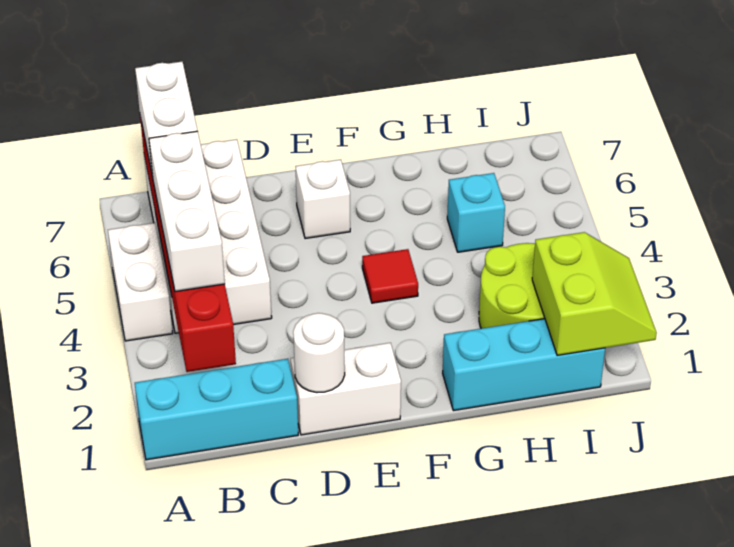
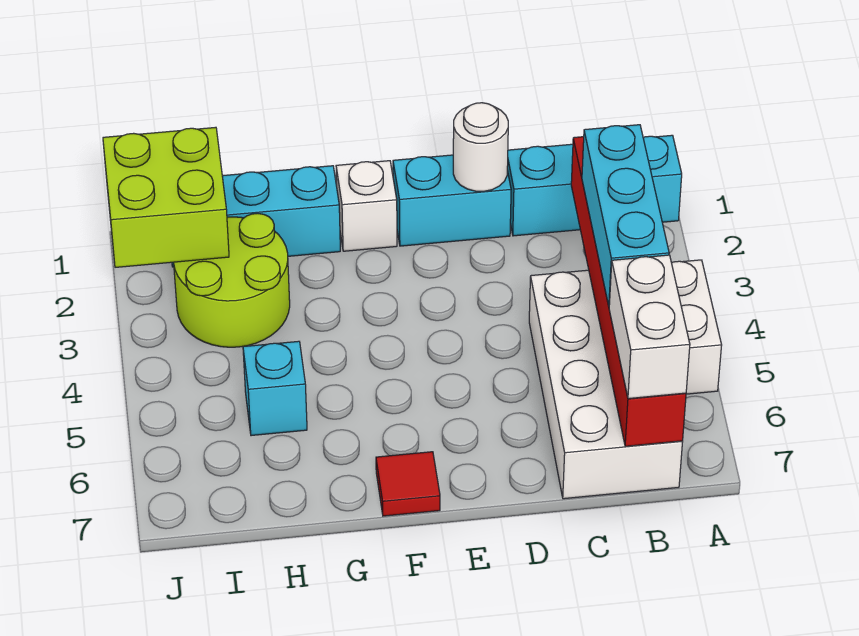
white 1x3 brick [149,131,225,292] -> cyan 1x3 brick [582,125,669,306]
white 1x2 brick [291,343,401,435] -> cyan 1x2 brick [393,155,511,246]
white 1x1 brick [295,160,350,239] -> white 1x1 brick moved to [336,161,397,251]
red 1x1 tile [362,249,418,303] -> red 1x1 tile moved to [376,452,440,516]
lime 2x2 slope [532,232,657,355] -> lime 2x2 brick [103,127,229,267]

